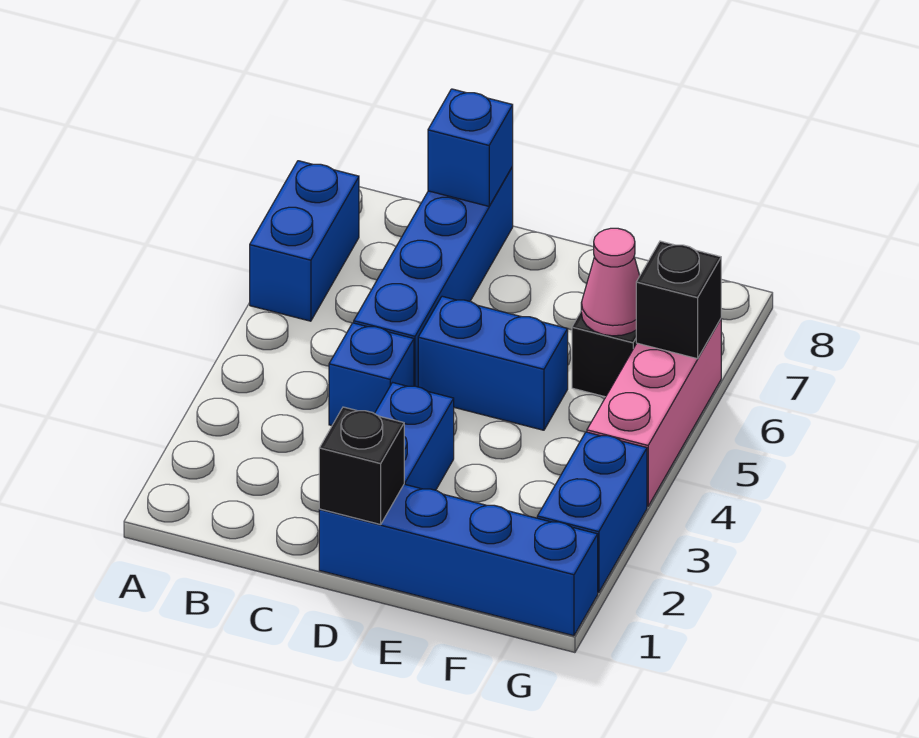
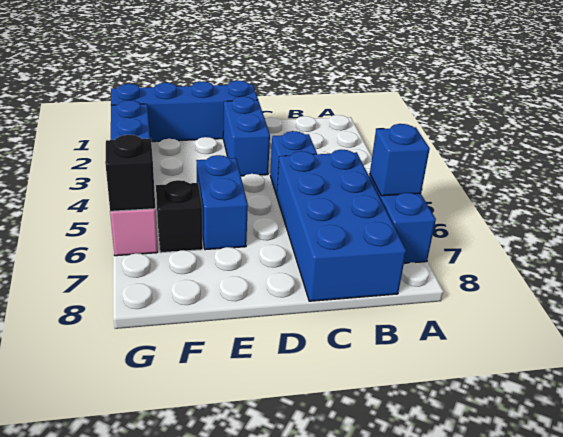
blue 1x4 brick [354,166,513,387] -> blue 2x4 brick [277,150,406,301]
blue 1x1 brick [428,89,513,206] -> blue 1x1 brick moved to [370,124,430,196]
black 1x1 brick [319,407,404,525] -> none
blue 1x2 brick [418,296,568,430] -> blue 1x2 brick turned to [196,155,248,250]
pink 1x1 cone [581,228,640,336] -> none

